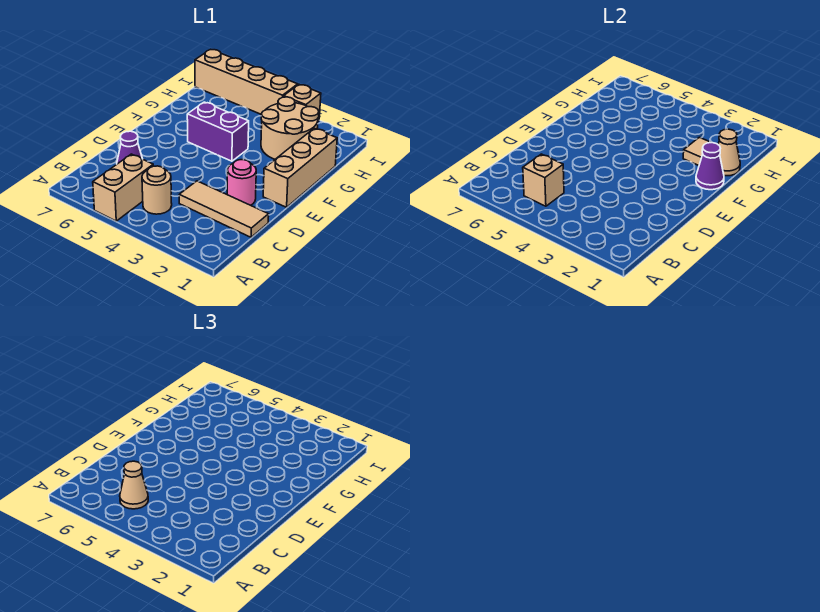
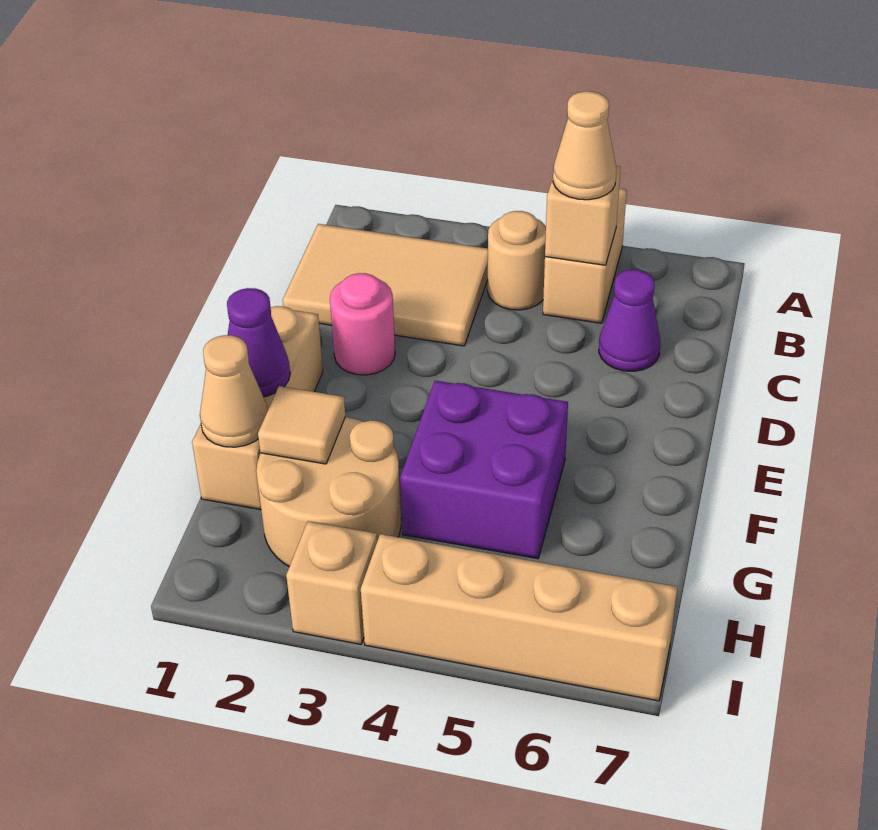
tan 1x3 tile [179,181,269,237] -> tan 2x3 tile [283,224,488,346]
purple 1x2 brick [187,102,249,161] -> purple 2x2 brick [400,381,568,559]

